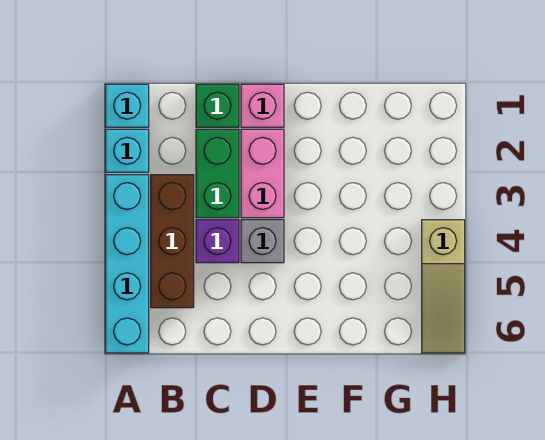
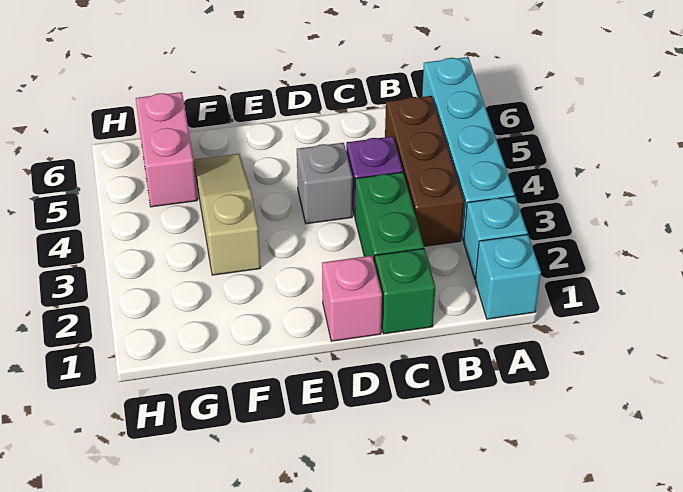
pink 1x2 brick [241,129,284,218] -> pink 1x2 brick moved to [136,92,197,207]
tan 1x3 slope [422,220,465,353] -> tan 1x3 slope moved to [193,154,261,275]

